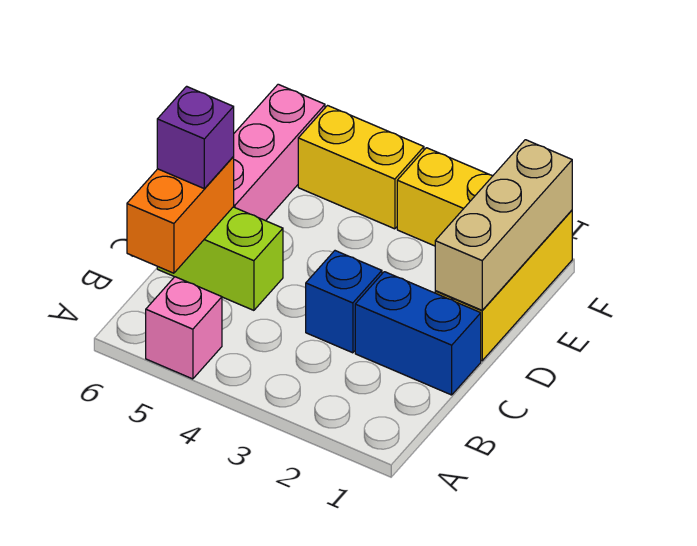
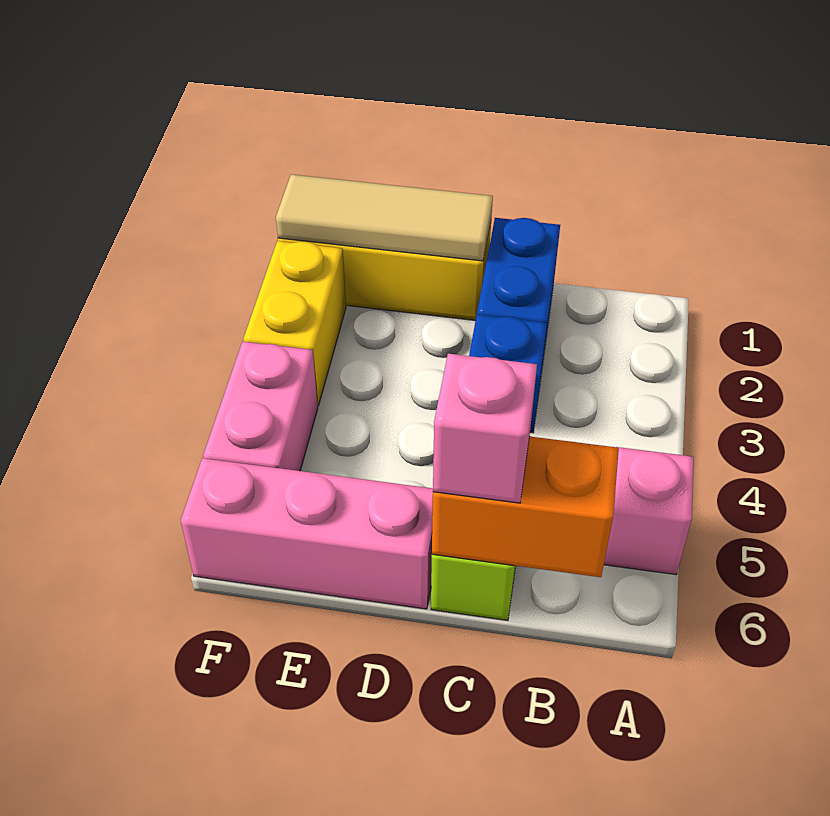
purple 1x1 brick [157,86,234,188] -> pink 1x1 brick [433,354,537,503]
tan 1x3 brick [435,140,572,310] -> tan 1x3 tile [276,174,493,261]
yellow 1x2 brick [298,106,424,229] -> pink 1x2 brick [203,341,318,471]

